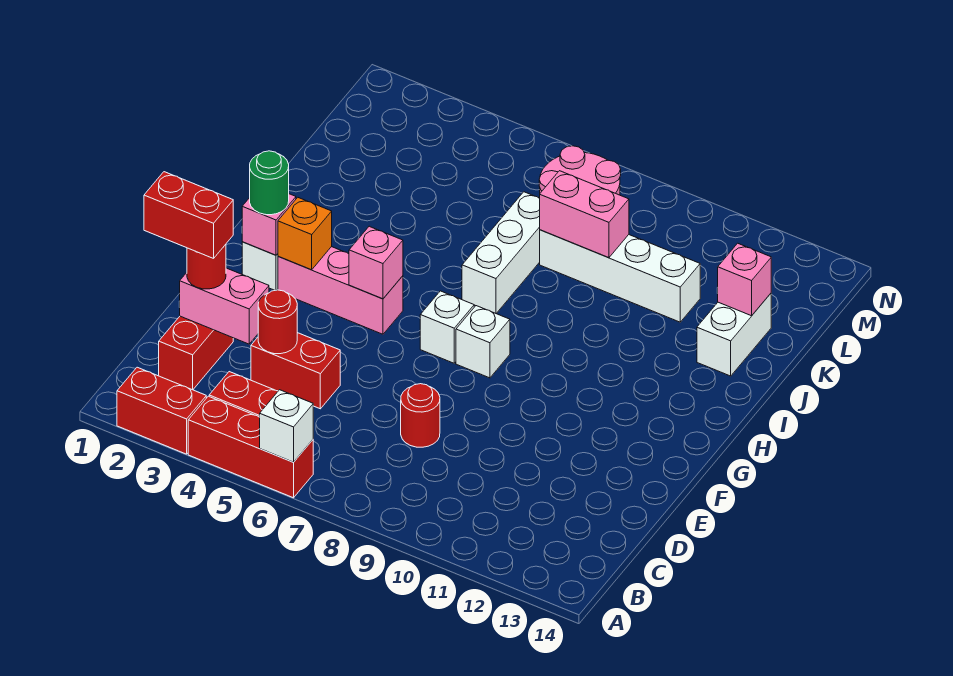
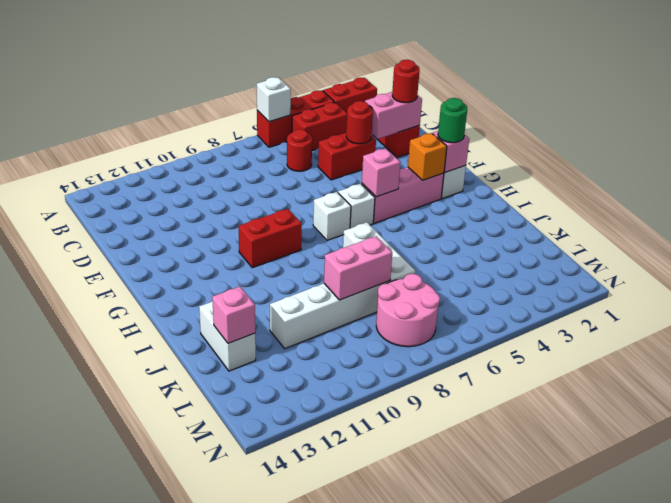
red 1x2 brick [144,172,233,258] -> red 1x2 brick moved to [238,209,302,268]
red 1x1 round brick [401,384,440,447] -> red 1x1 round brick moved to [287,129,312,171]
white 1x1 brick [456,306,510,378] -> white 1x1 brick moved to [338,184,375,228]

